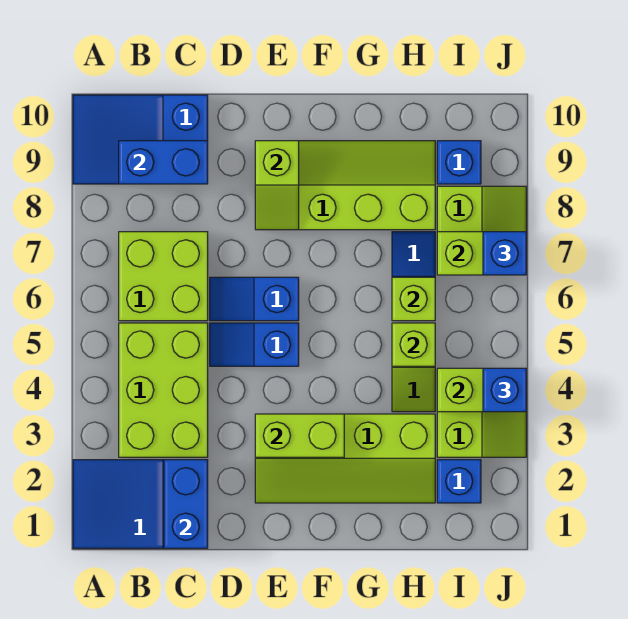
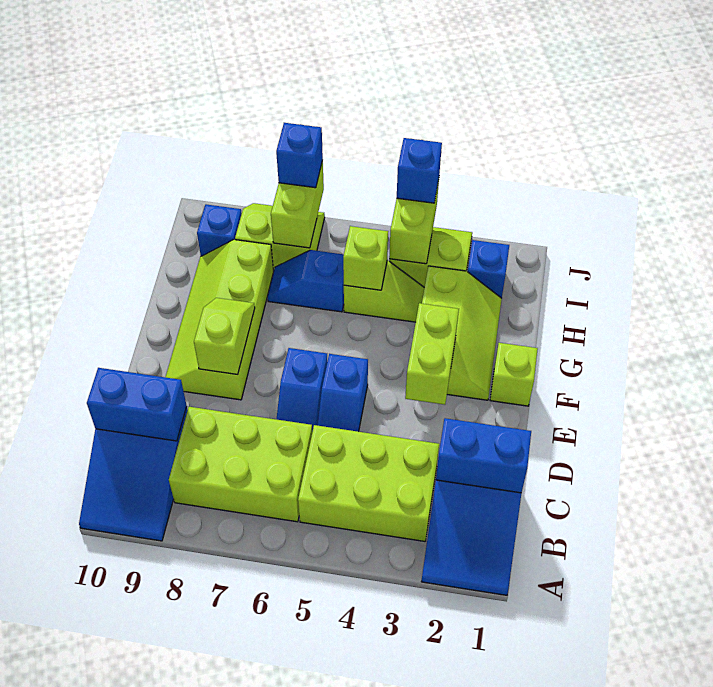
lime 2x2 brick [119,232,208,321] -> lime 2x3 brick [169,407,312,522]
blue 1x2 brick [119,141,208,184] -> blue 1x2 brick turned to [87,368,187,441]
lime 2x4 slope [255,414,435,503] -> lime 2x3 slope [422,266,502,400]
lime 1x2 slope [255,141,299,230] -> lime 1x2 slope turned to [194,298,255,375]
lime 1x1 brick [392,277,435,321] -> lime 1x1 brick moved to [490,343,538,406]

